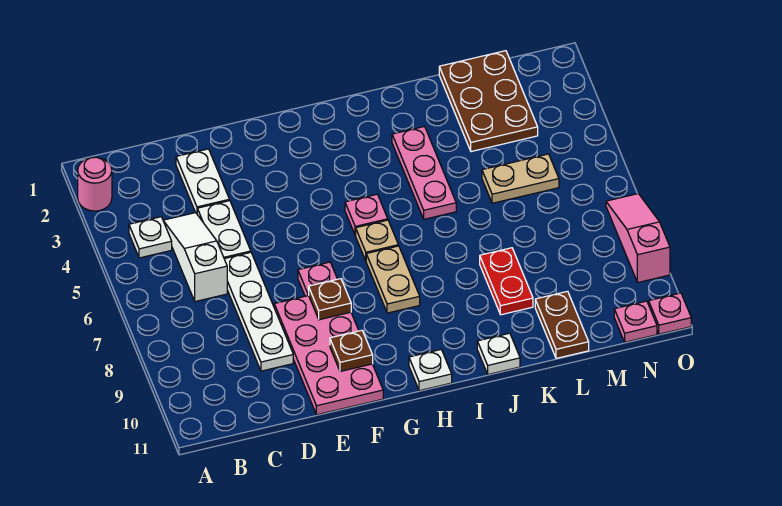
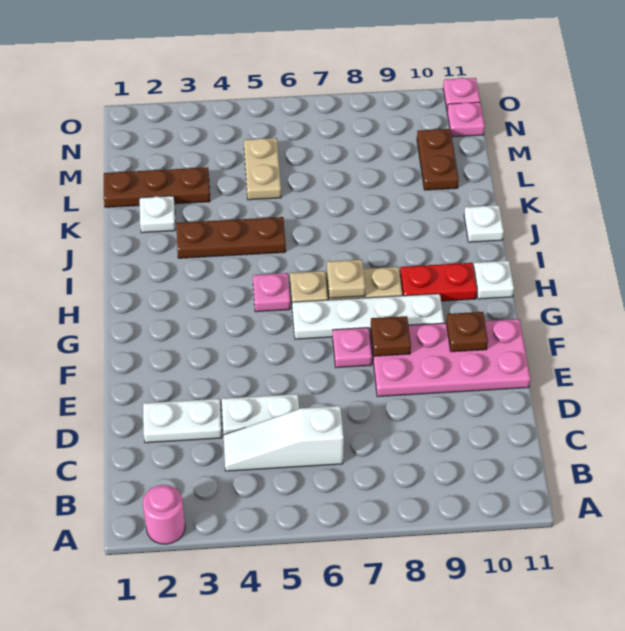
white 1x1 plate [129,217,172,258] -> white 1x1 plate moved to [140,196,175,233]
white 1x4 plate [225,252,293,371] -> white 1x4 plate moved to [292,294,444,339]
none -> tan 1x1 plate [327,259,366,298]
pink 1x3 plate [392,127,456,219] -> brown 1x3 plate [176,217,286,258]
red 1x2 plate [480,248,533,315] -> red 1x2 plate moved to [400,263,477,301]
brown 2x3 plate [439,51,538,152] -> brown 1x3 plate [104,167,210,207]
brown 1x2 plate [535,291,589,358] -> brown 1x2 plate turned to [417,129,459,190]
pink 1x3 slope [606,194,670,282] -> none

